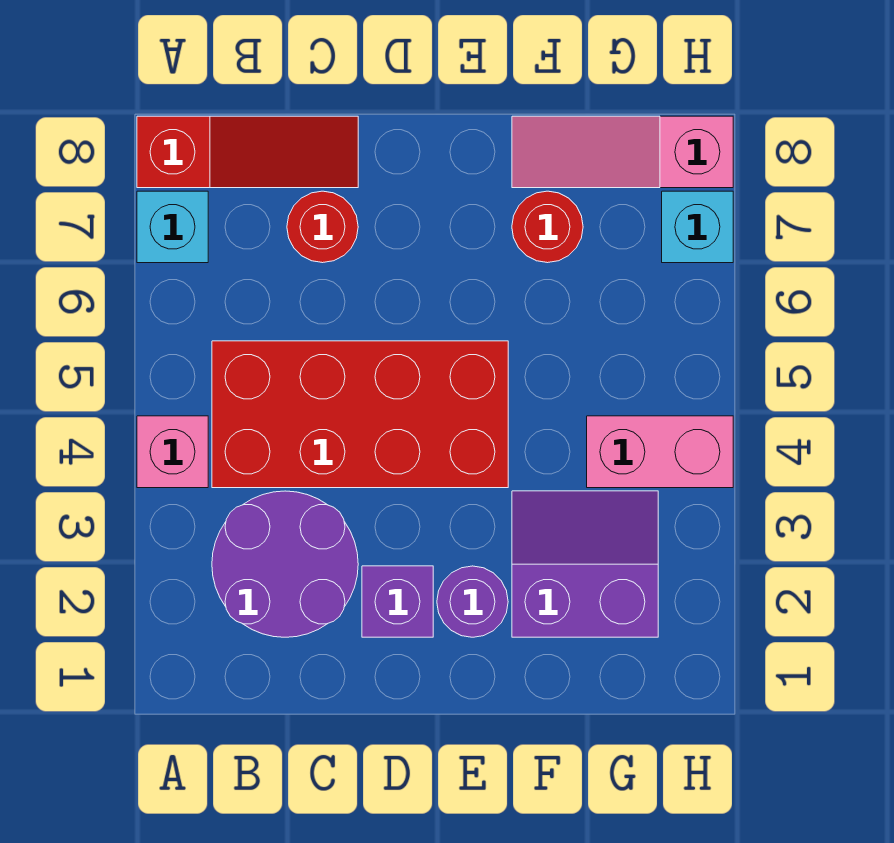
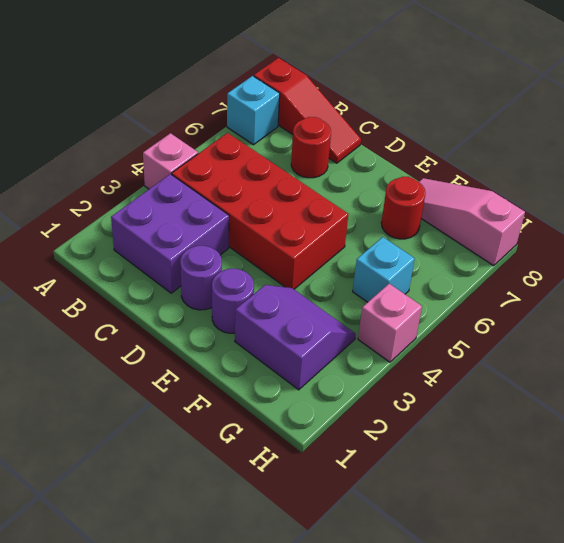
purple 2x2 round brick [212,491,358,637] -> purple 2x2 brick [111,174,229,293]
purple 1x1 brick [362,566,433,637] -> purple 1x1 round brick [180,246,222,310]
pink 1x2 brick [587,416,733,488] -> pink 1x1 brick [358,284,422,362]
cyan 1x1 brick [662,191,733,263] -> cyan 1x1 brick moved to [353,237,415,302]

